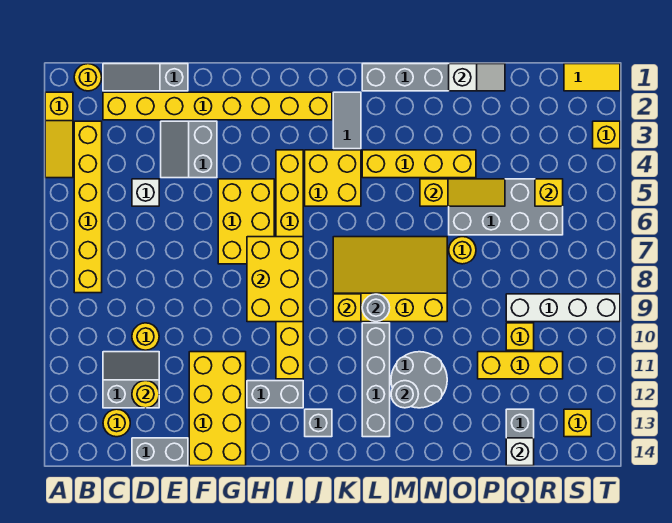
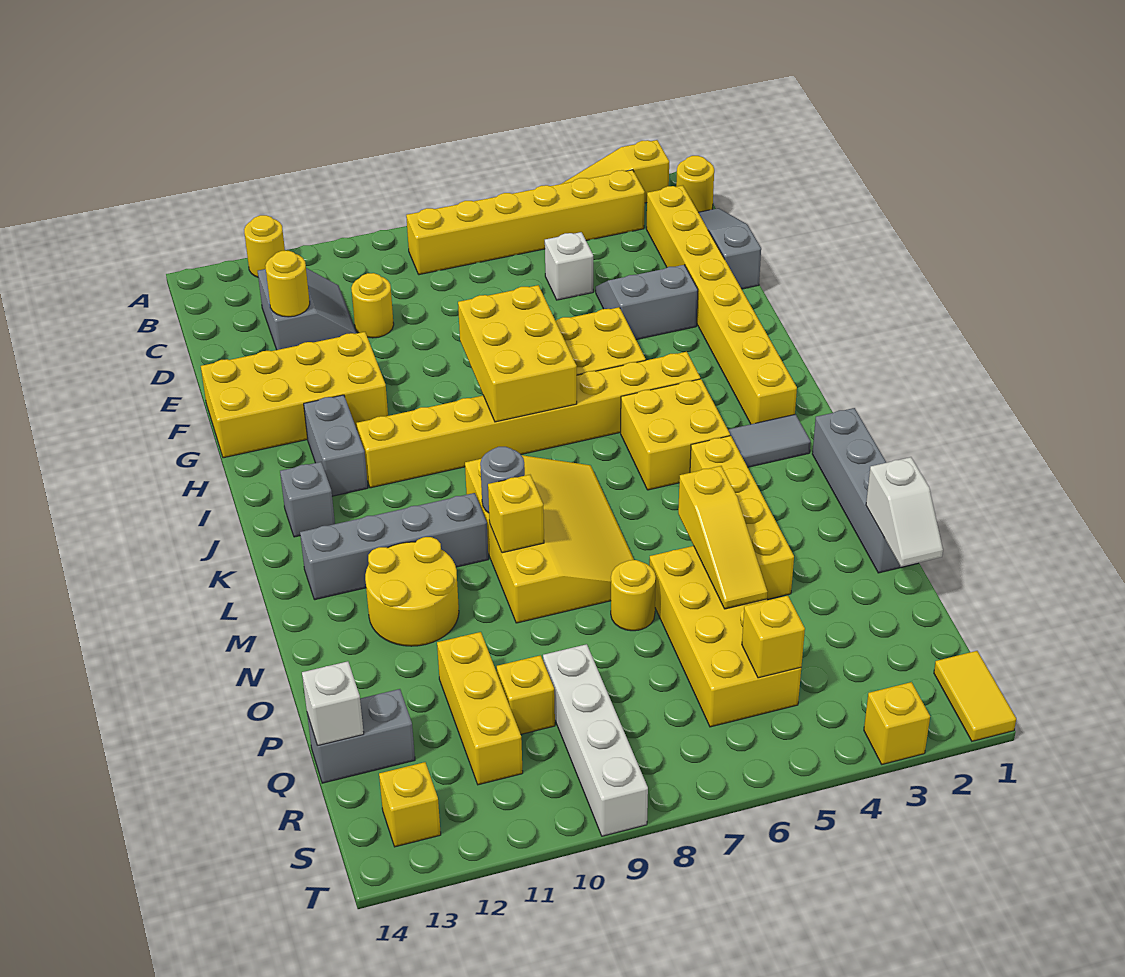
yellow 1x1 round brick [103,409,130,437] -> yellow 1x1 round brick moved to [244,215,285,277]
grey 1x2 brick [132,438,188,466] -> none
yellow 2x3 brick [247,237,303,322] -> yellow 2x3 brick turned to [458,285,577,422]
yellow 1x1 brick [333,294,361,322] -> yellow 1x1 brick moved to [488,475,544,553]
grey 2x2 round brick [391,352,447,408] -> yellow 2x2 round brick [365,537,459,646]
grey 1x1 round brick [391,381,418,408] -> none
grey 2x4 brick [449,179,563,235] -> yellow 2x4 brick [649,546,801,727]

